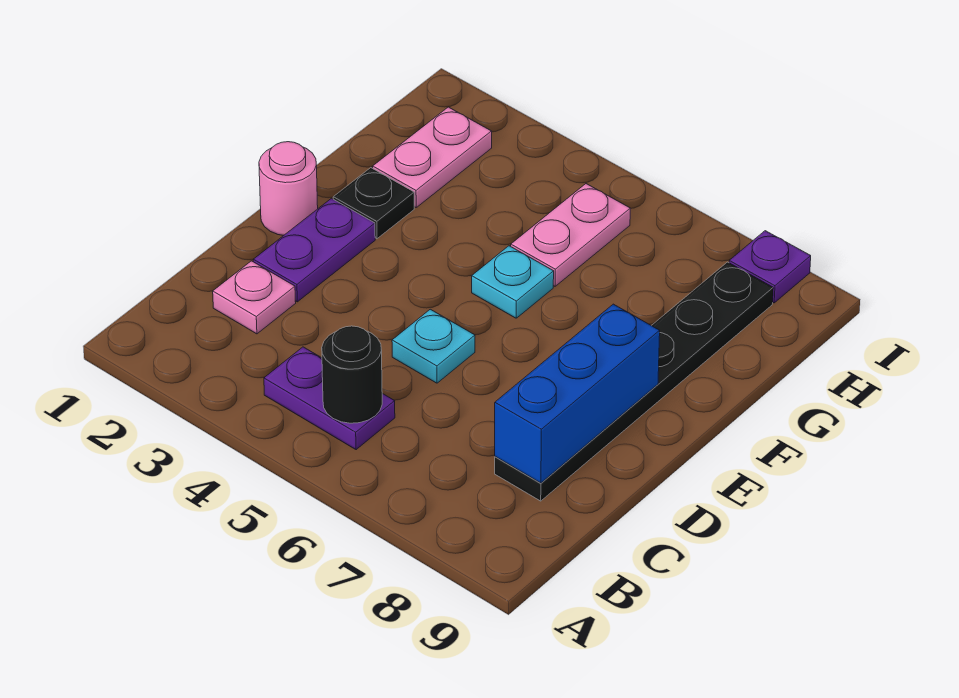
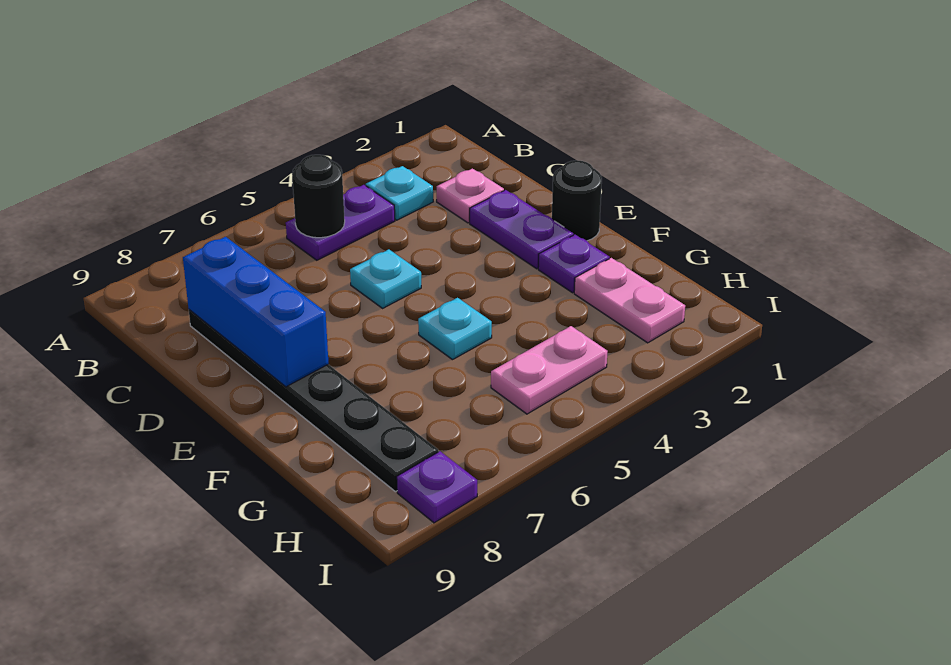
none -> cyan 1x1 plate [366,166,433,220]
pink 1x1 round brick [259,142,318,235] -> black 1x1 round brick [552,160,602,241]
black 1x1 plate [333,168,414,239] -> purple 1x1 plate [538,235,610,293]
pink 1x2 plate [511,184,630,286] -> pink 1x2 plate turned to [491,326,608,414]

